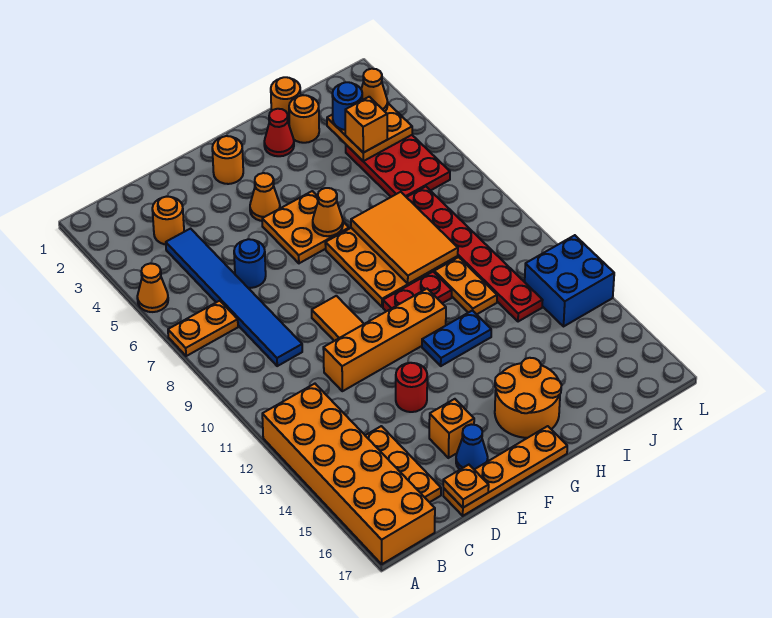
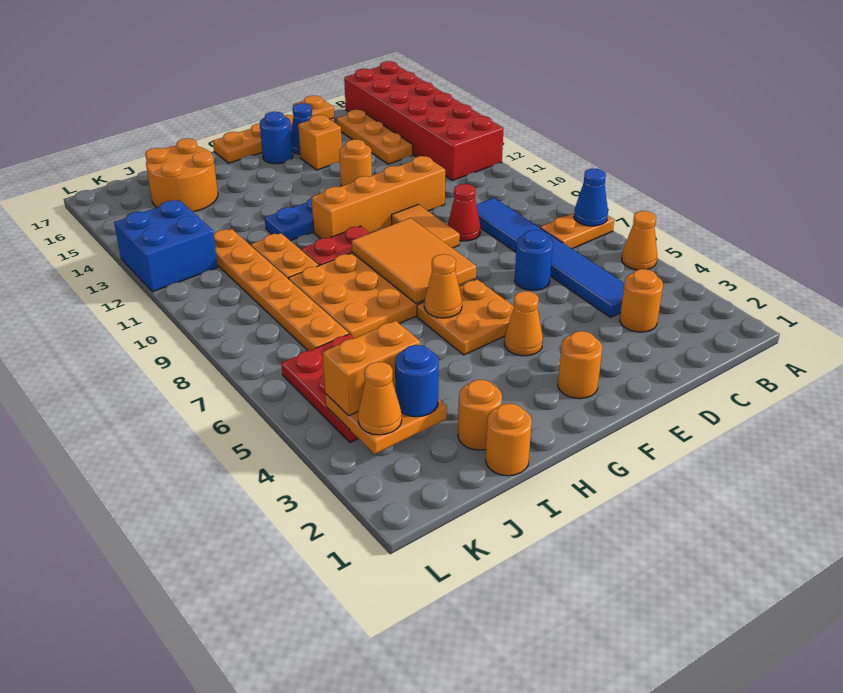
none -> blue 1x1 cone [574,169,608,226]
orange 2x6 brick [262,384,435,564] -> red 2x6 brick [344,61,504,181]
red 1x1 round brick [396,363,427,412] -> orange 1x1 round brick [339,139,372,186]
none -> blue 1x1 round brick [260,112,293,164]
orange 2x2 round brick [495,358,561,438] -> orange 2x2 round brick moved to [145,138,218,212]
red 1x1 cone [264,109,294,156] -> red 1x1 cone moved to [448,184,481,241]
orange 2x3 tile [351,192,458,284] -> orange 2x3 tile moved to [352,218,476,304]
orange 1x1 brick [345,97,387,153] -> orange 1x2 brick [323,321,420,416]
red 1x6 plate [407,187,543,322] -> orange 1x6 plate [214,229,349,351]

